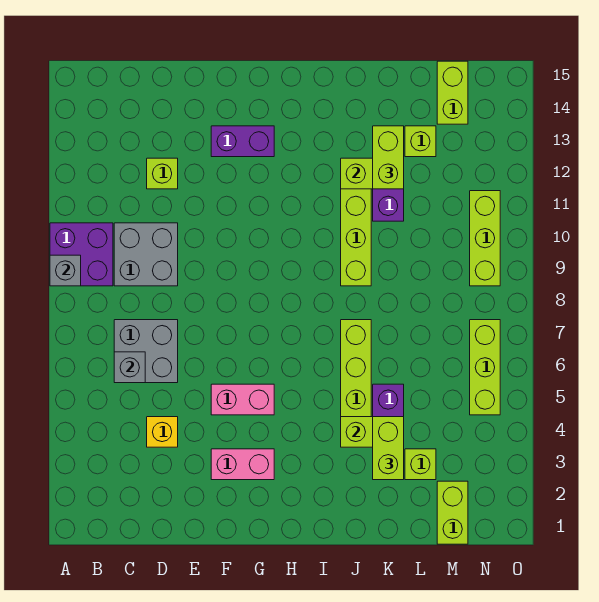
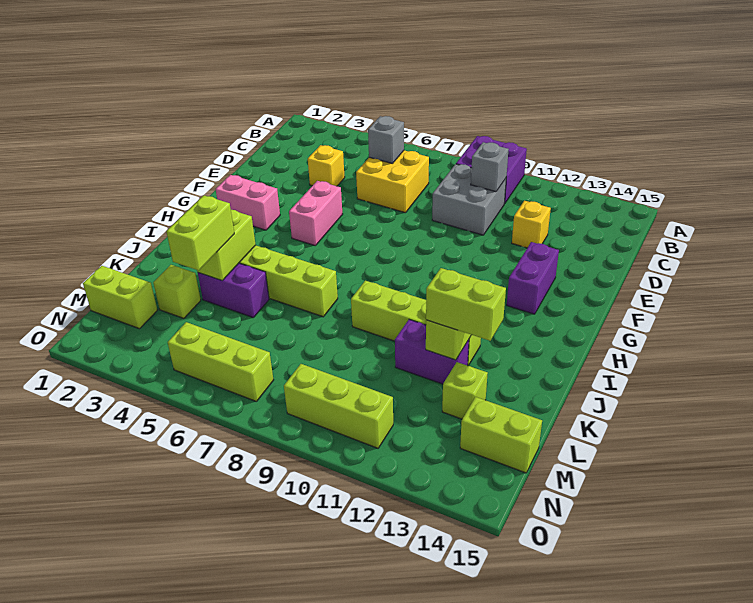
grey 1x1 brick [50,255,81,286] -> grey 1x1 brick moved to [471,142,509,192]
grey 2x2 brick [114,320,178,383] -> yellow 2x2 brick [356,150,429,213]
lime 1x1 brick [147,158,178,189] -> yellow 1x1 brick [512,201,551,248]
pink 1x2 brick [211,449,274,480] -> pink 1x2 brick turned to [216,175,280,230]
lime 1x2 brick [373,417,404,480] -> lime 1x2 brick turned to [166,195,234,270]

